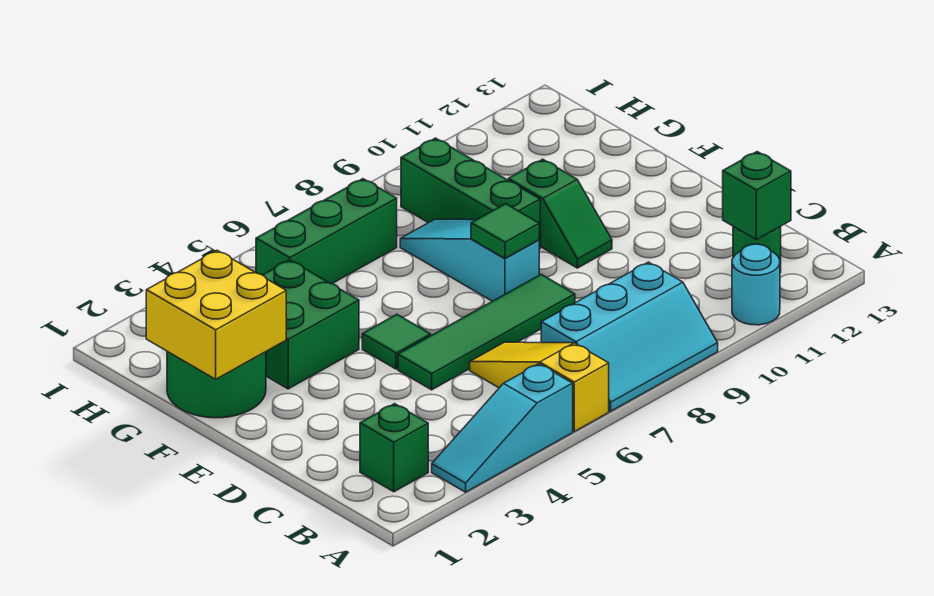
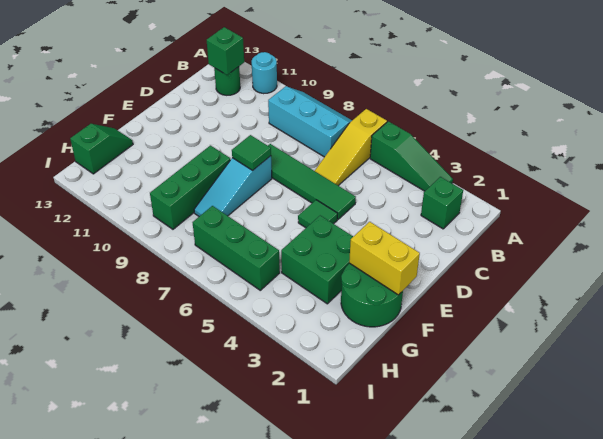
cyan 1x3 slope [432,364,573,492] -> green 1x3 slope [370,121,453,191]
green 1x2 slope [508,159,612,268] -> green 1x2 slope moved to [70,124,133,174]
yellow 2x2 brick [146,250,286,379] -> yellow 1x2 brick [349,222,420,295]

